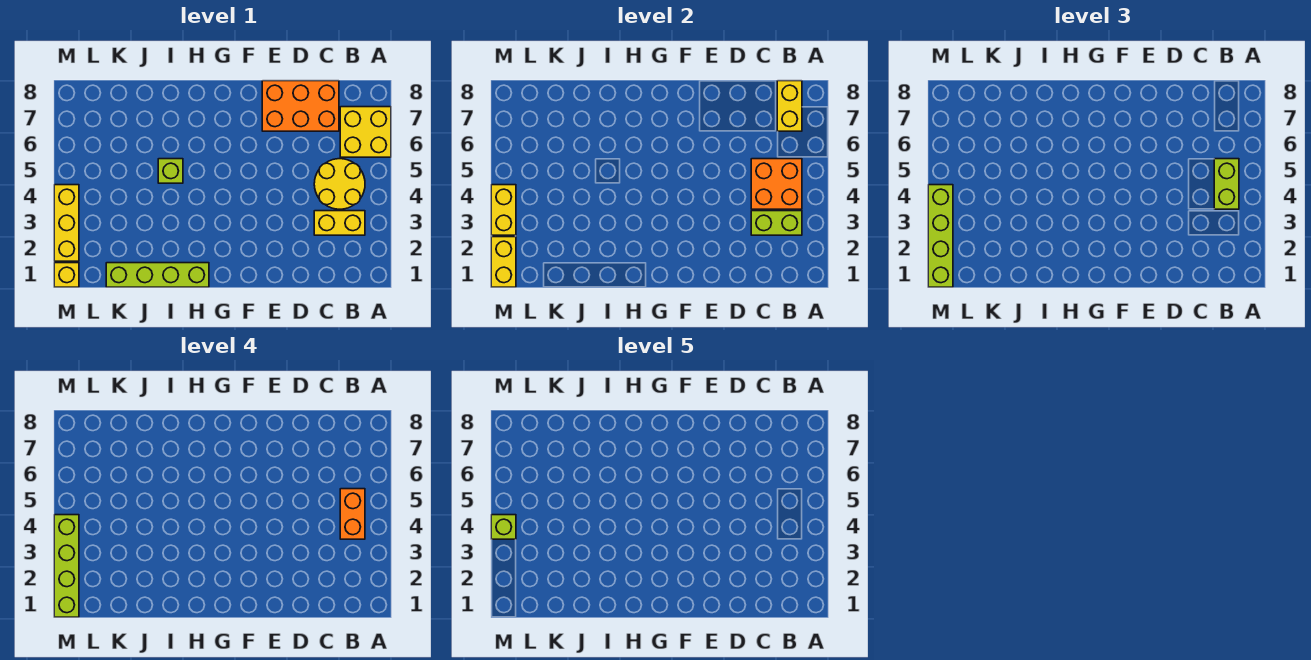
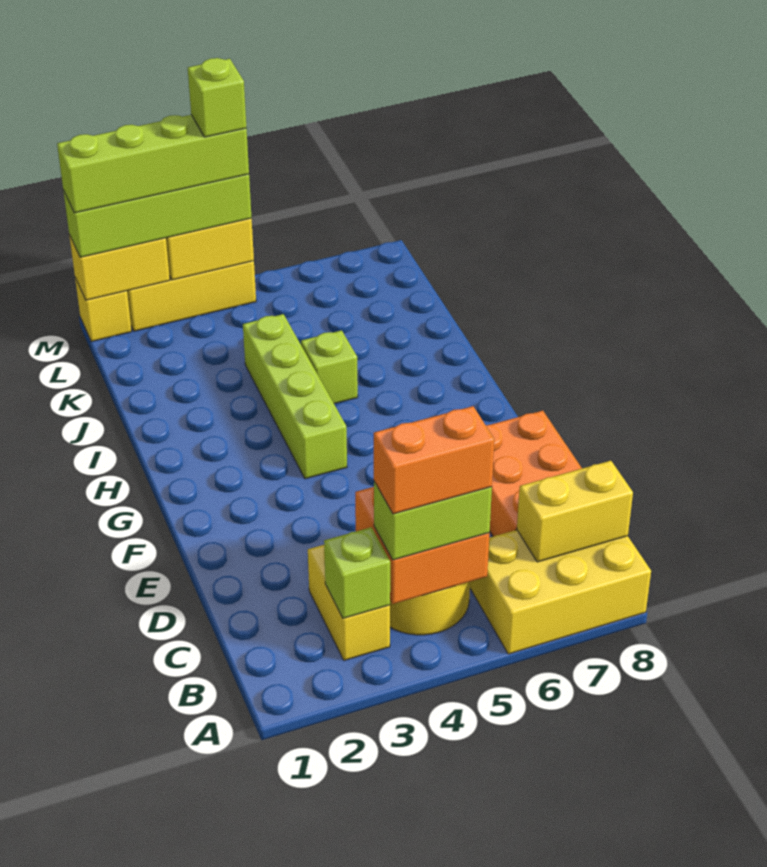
yellow 2x2 brick [340,107,391,157] -> yellow 2x3 brick [470,530,651,654]
lime 1x2 brick [751,211,802,235] -> lime 1x1 brick [324,527,390,618]
lime 1x4 brick [106,263,209,287] -> lime 1x4 brick moved to [243,314,347,479]

